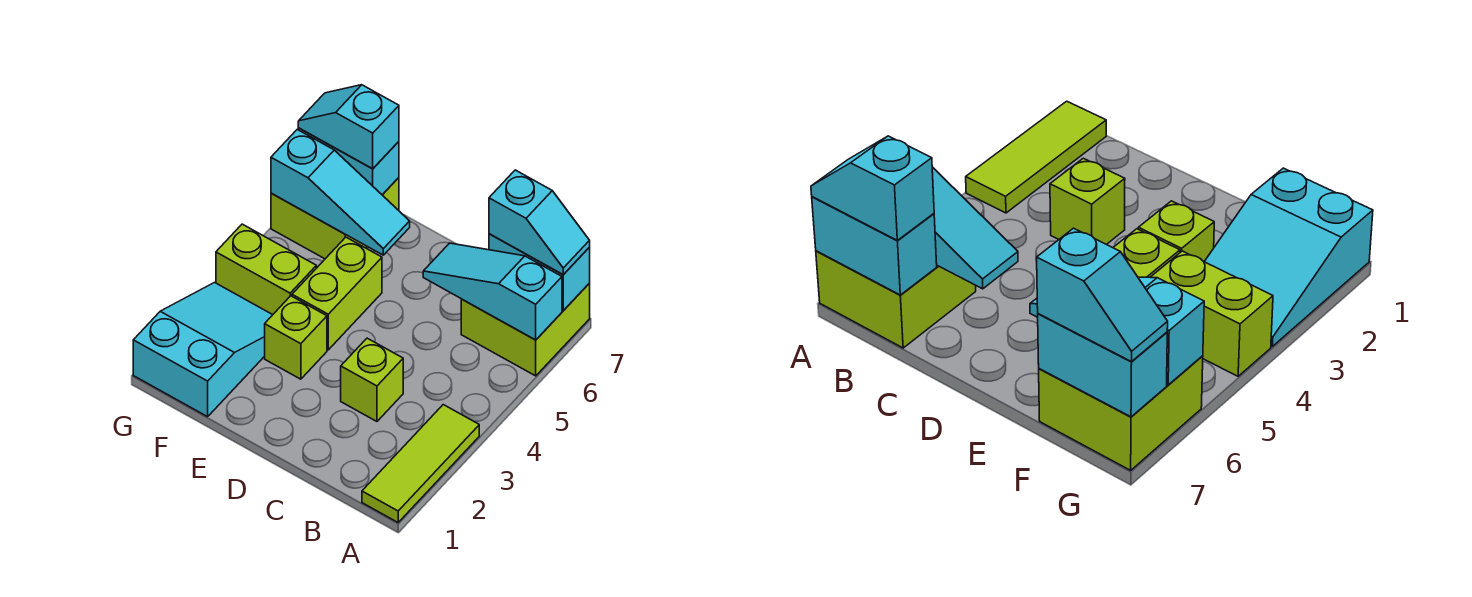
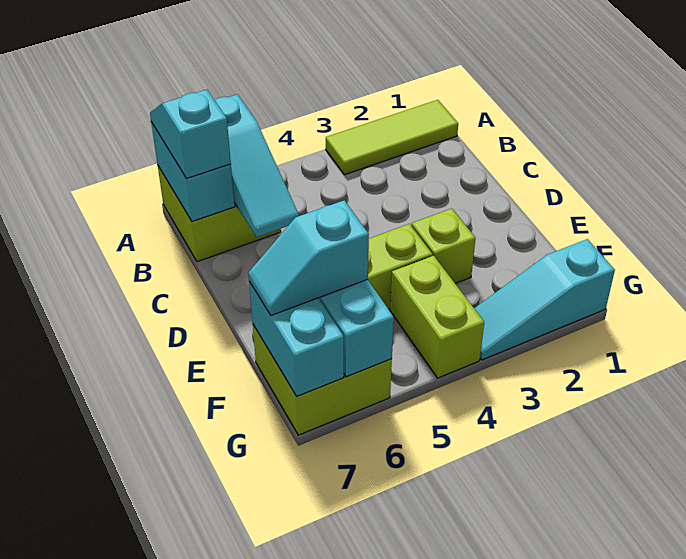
lime 1x1 brick [341,338,403,421] -> none
cyan 2x3 slope [133,283,272,417] -> cyan 1x3 slope [474,239,615,360]
cyan 1x2 slope [298,85,399,169] -> cyan 1x2 slope turned to [249,200,369,315]

